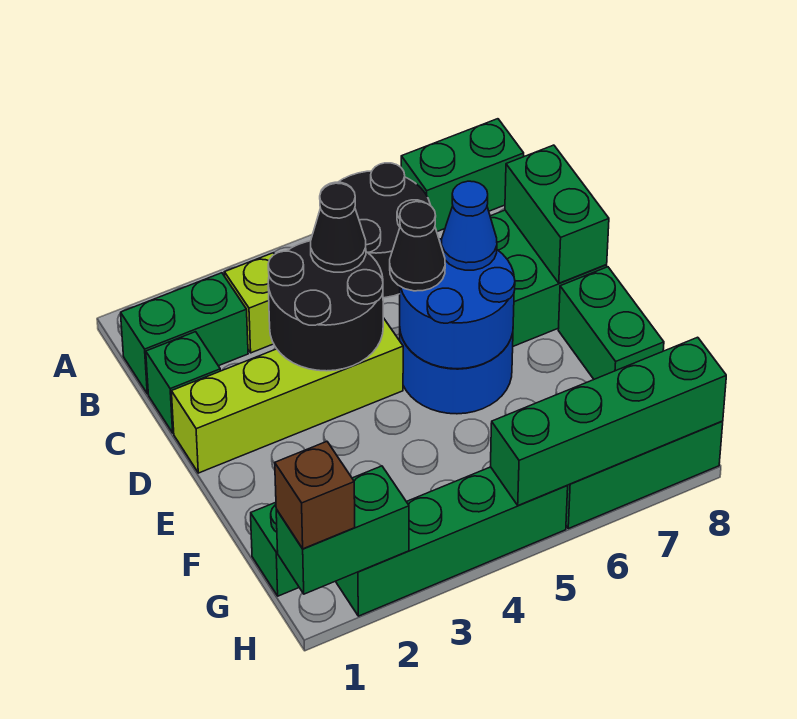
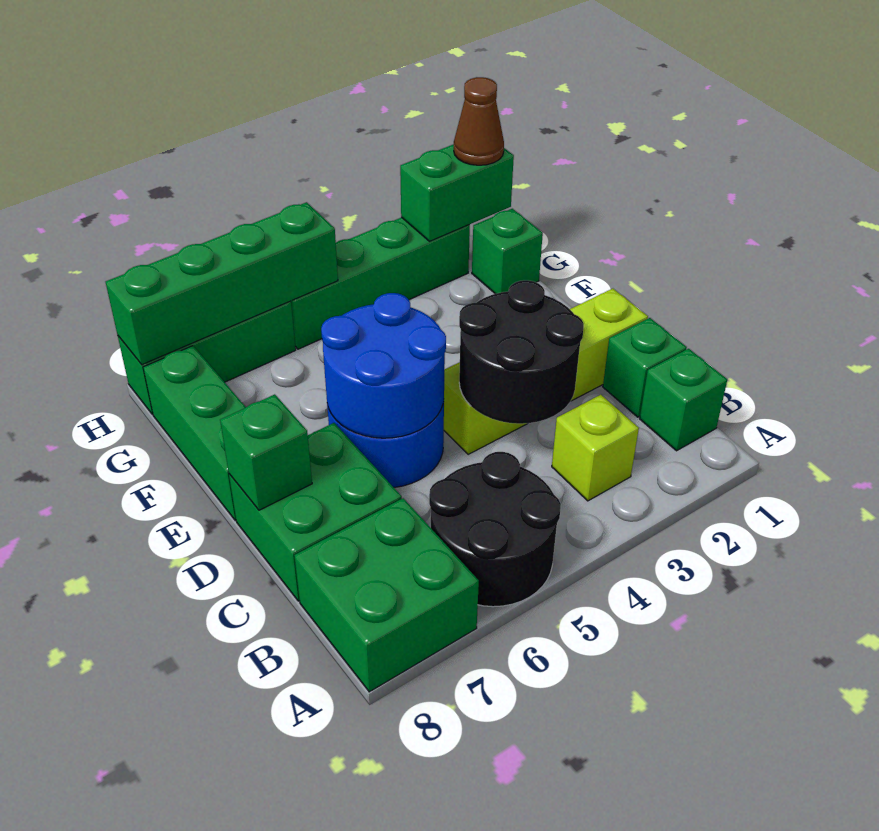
green 1x2 brick [401,119,524,232] -> green 2x2 brick [294,498,479,692]
green 1x2 brick [121,273,248,394] -> green 1x1 brick [640,349,727,451]
black 1x1 cone [311,183,366,272] -> none
green 1x2 brick [505,145,609,283] -> green 1x1 brick [220,394,312,510]
black 1x1 cone [390,202,445,291] -> none
blue 1x1 cone [442,181,497,270] -> none
green 1x2 brick [558,267,664,379] -> green 1x3 brick [143,346,246,520]
brown 1x1 brick [275,442,355,549] -> brown 1x1 cone [454,77,504,165]

